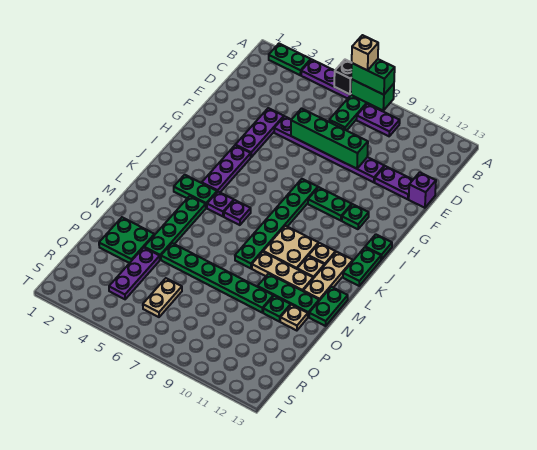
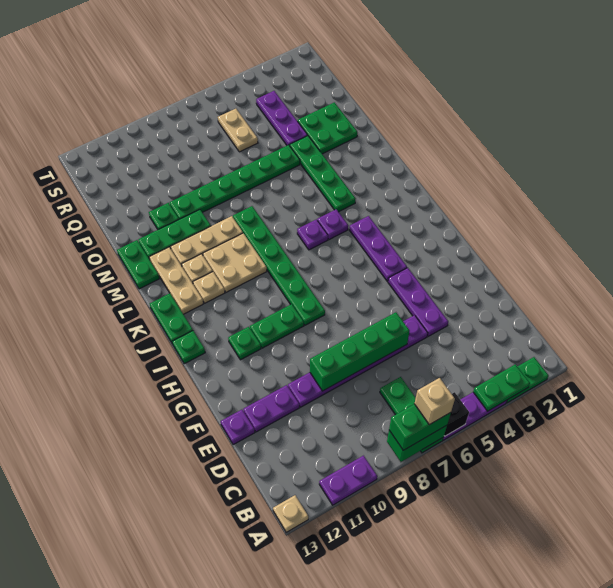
purple 1x2 plate [357,104,400,136] -> purple 1x2 plate moved to [319,456,377,505]
purple 1x1 brick [409,172,436,208] -> purple 1x1 plate [221,410,255,445]
green 1x2 plate [174,175,217,208] -> green 1x2 plate moved to [473,364,530,411]
tan 1x1 plate [280,305,308,331] -> tan 1x1 plate moved to [273,495,308,532]

